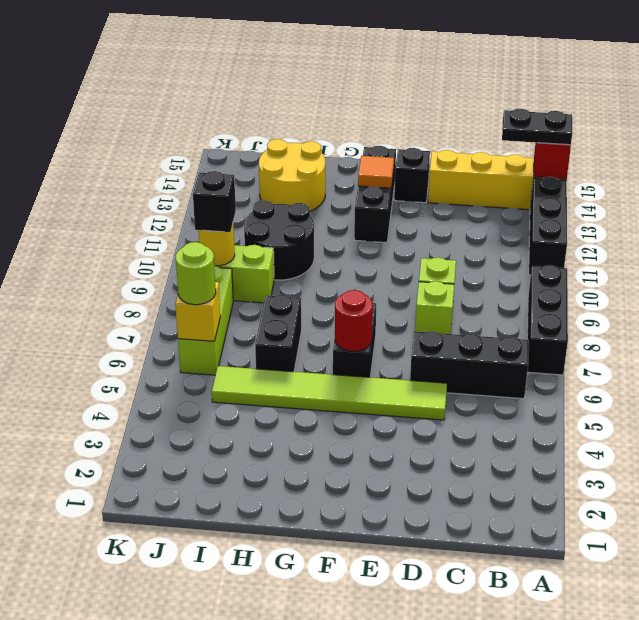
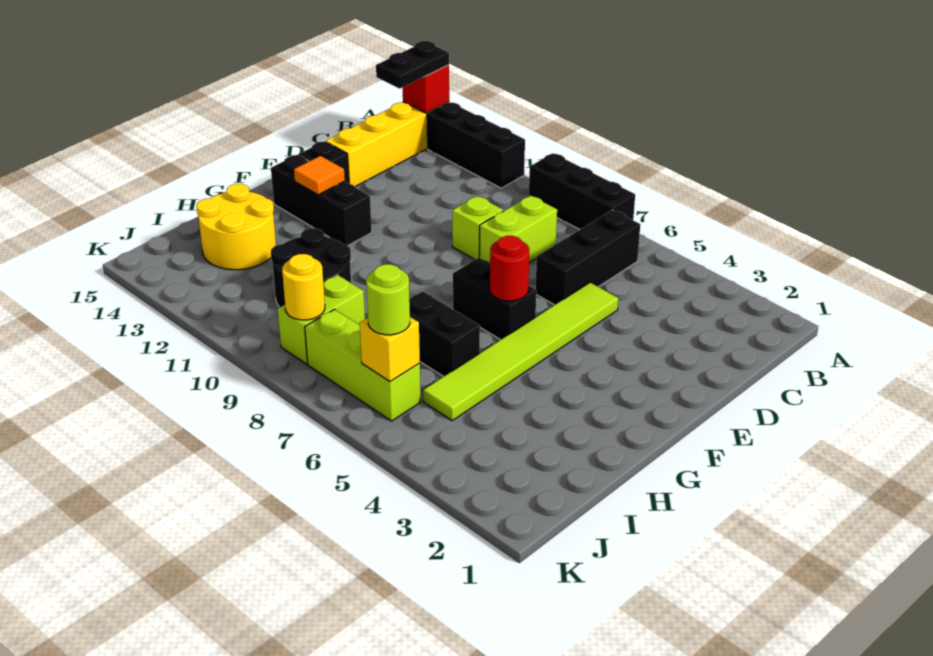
lime 1x1 brick [415,281,454,334] -> lime 1x2 brick [479,196,557,262]
black 1x1 brick [193,171,236,232] -> none

